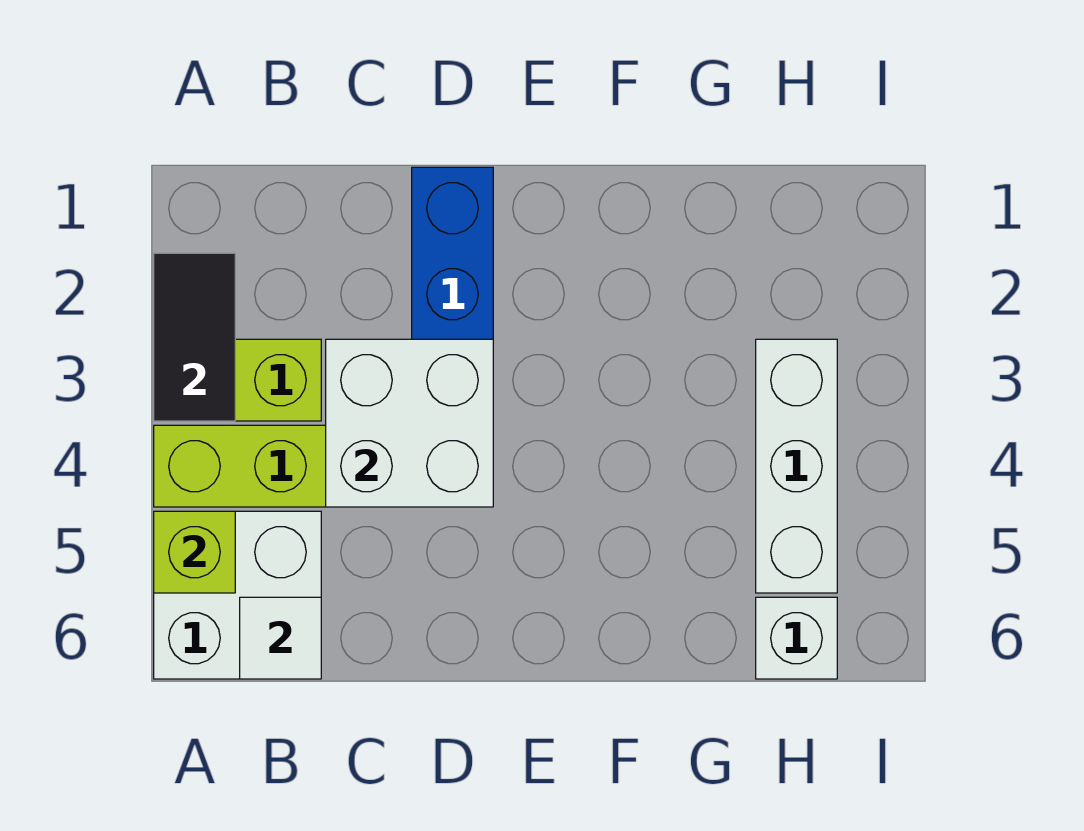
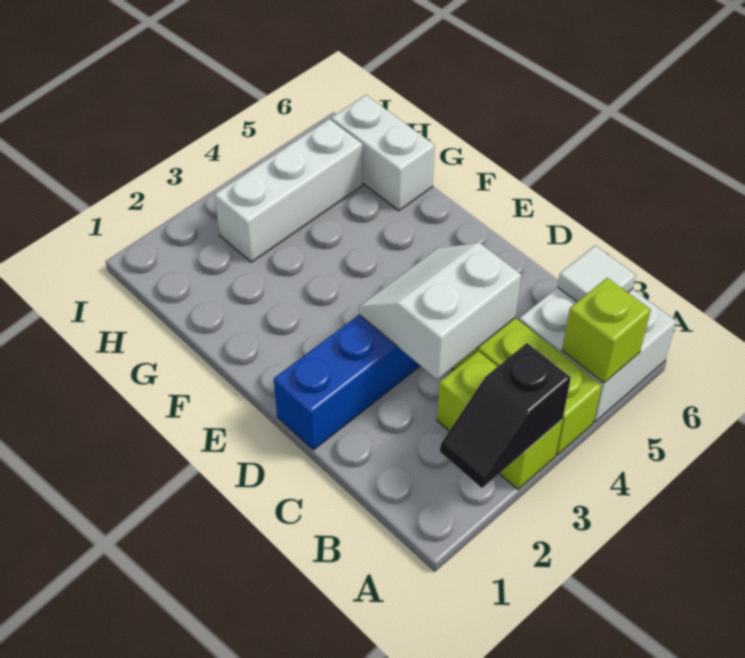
black 1x2 tile [154,253,235,421] -> black 1x2 slope [440,343,571,488]
white 2x2 brick [326,339,493,507] -> white 2x2 slope [359,243,521,380]
white 1x1 brick [756,597,837,679] -> white 1x2 brick [331,95,435,211]

